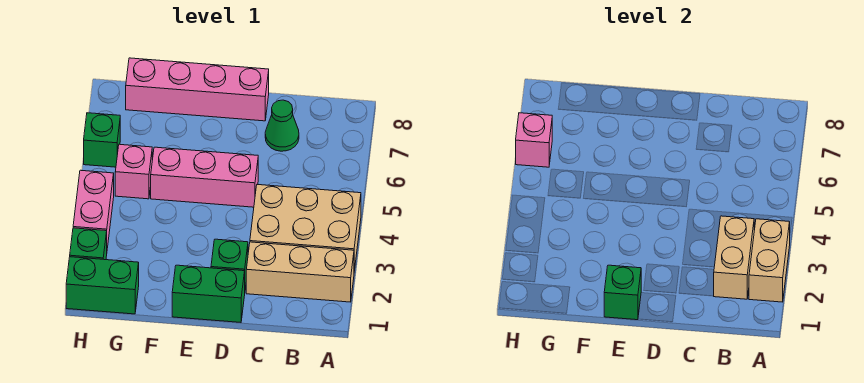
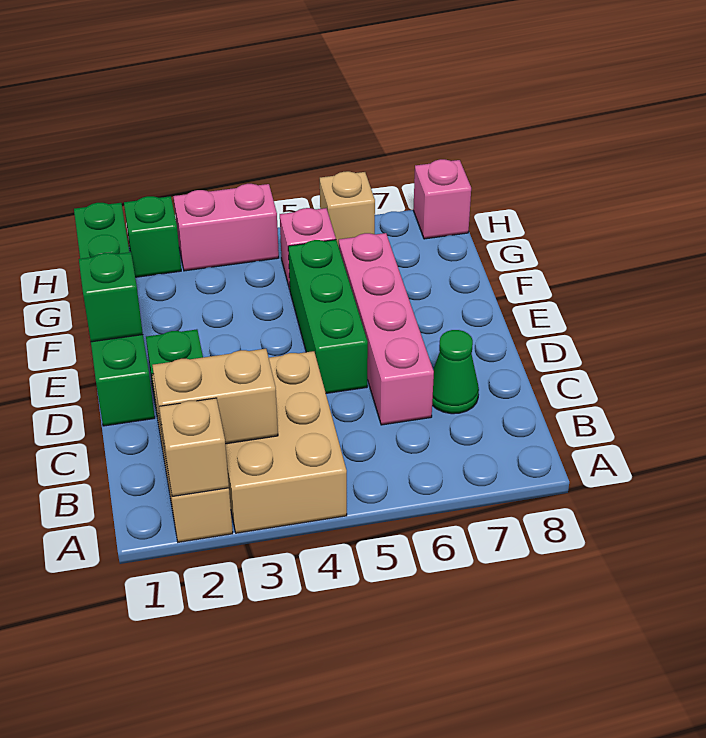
tan 1x2 brick [749,219,790,302] -> tan 1x1 brick [159,398,229,496]
pink 1x3 brick [151,147,258,207] -> green 1x3 brick [288,240,368,393]
pink 1x4 brick [126,58,269,121] -> pink 1x4 brick moved to [339,233,434,425]
green 1x1 brick [84,113,120,167] -> tan 1x1 brick [320,171,375,246]
pink 1x1 brick [516,113,552,167] -> pink 1x1 brick moved to [413,159,471,239]

